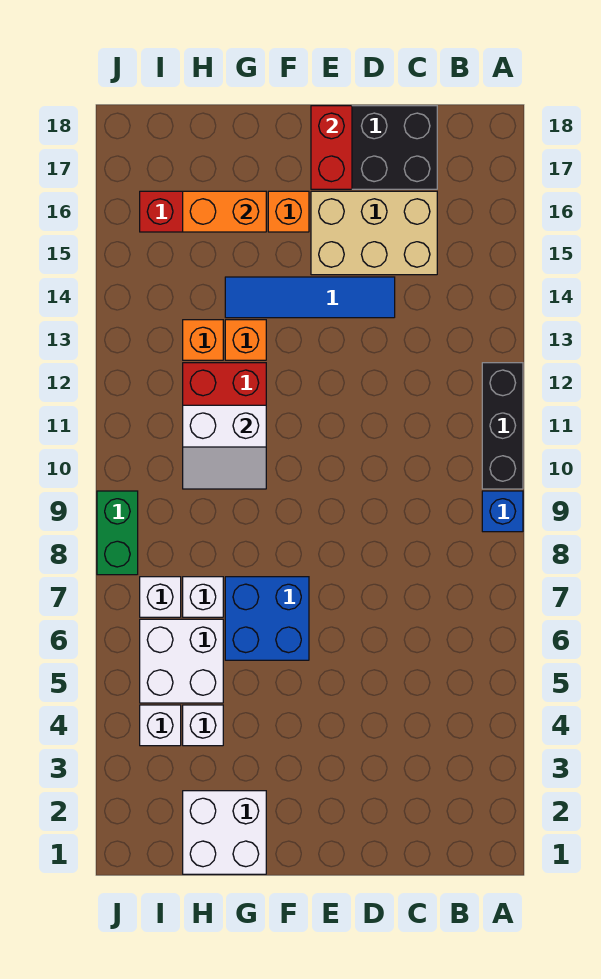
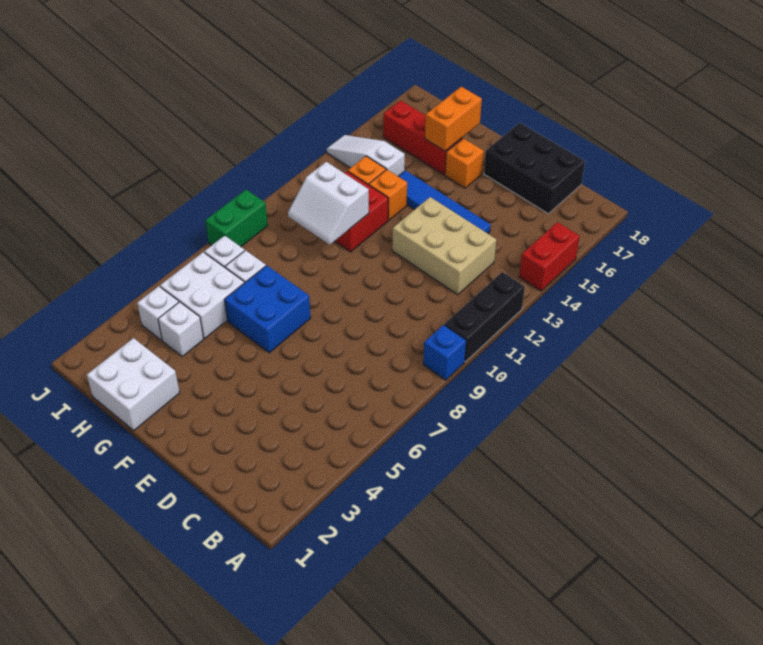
tan 2x3 brick [311,191,437,275] -> tan 2x3 brick moved to [392,197,496,295]
red 1x2 brick [311,106,352,189] -> red 1x2 brick moved to [519,222,580,291]
orange 1x2 brick [183,191,266,232] -> orange 1x2 brick turned to [425,87,482,151]
none -> white 1x3 slope [327,135,405,176]

